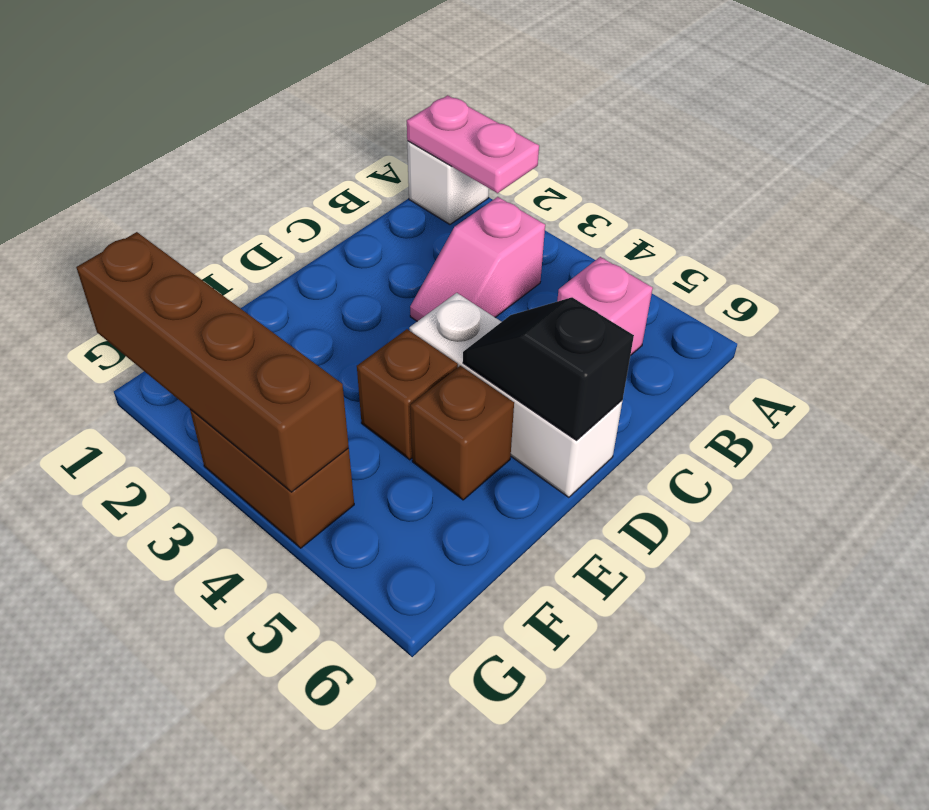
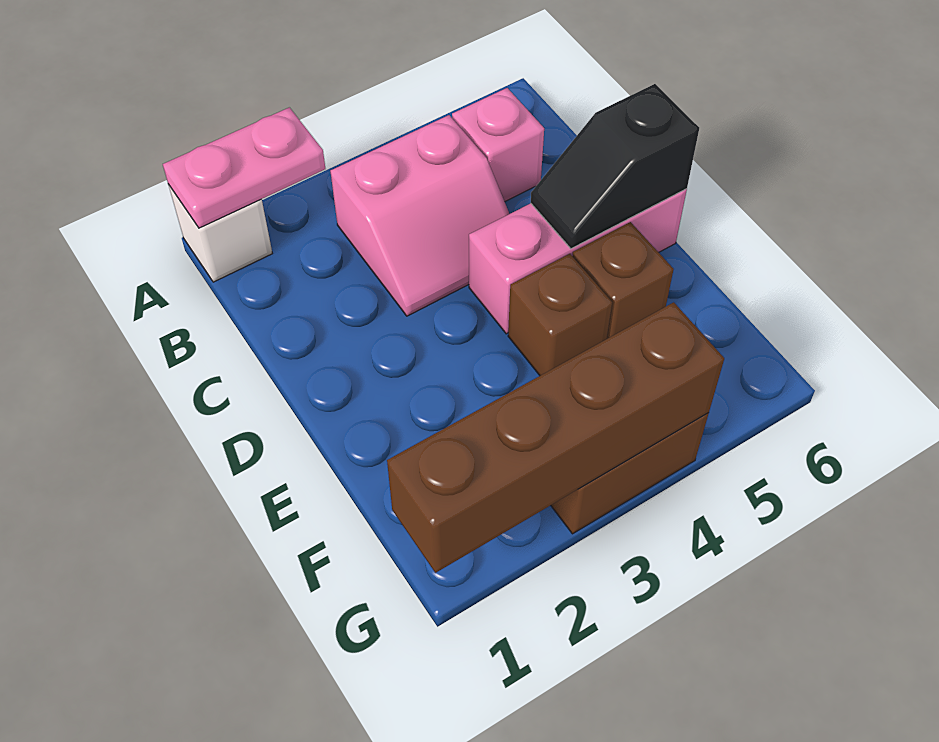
pink 1x2 slope [410,197,545,321] -> pink 2x2 slope [330,115,509,316]
white 1x3 brick [409,293,623,497] -> pink 1x3 brick [469,189,687,334]

